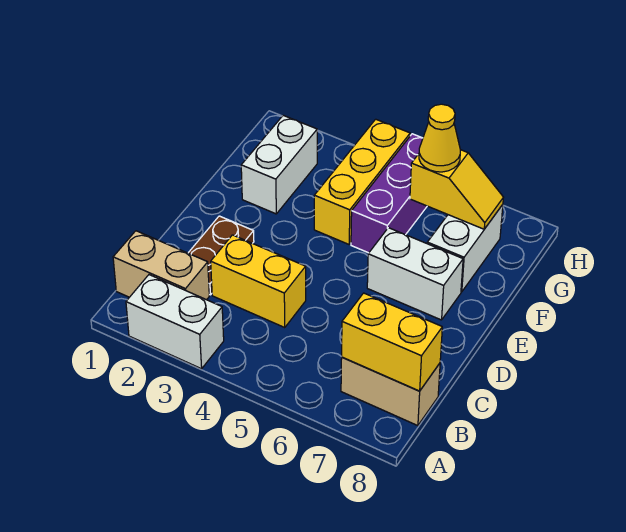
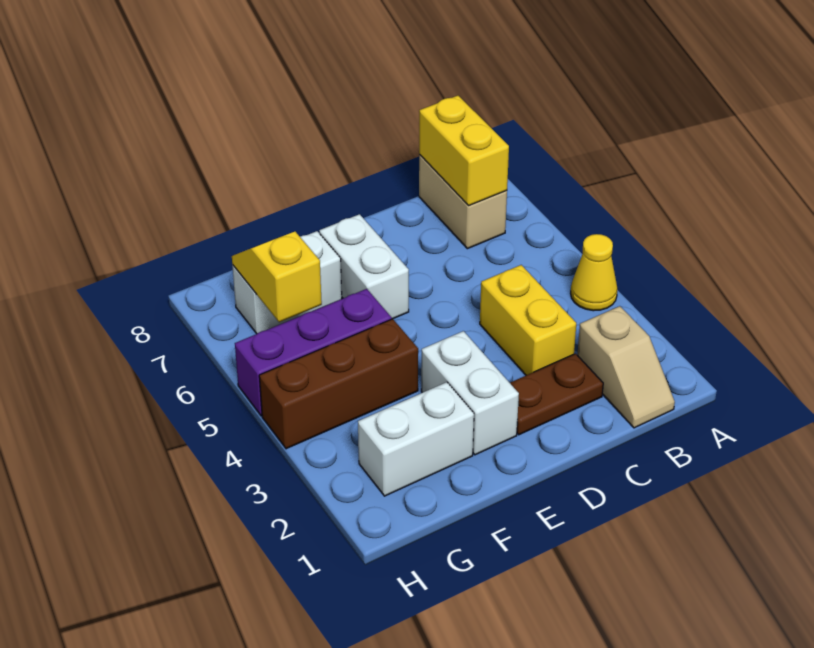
white 1x2 brick [126,275,224,369] -> white 1x2 brick moved to [421,331,519,455]
tan 1x2 brick [113,231,209,300] -> tan 1x2 slope [577,306,675,428]
yellow 1x3 brick [314,119,410,244] -> brown 1x3 brick [259,319,418,449]
yellow 1x1 cone [419,104,460,172] -> yellow 1x1 cone moved to [571,234,617,311]

